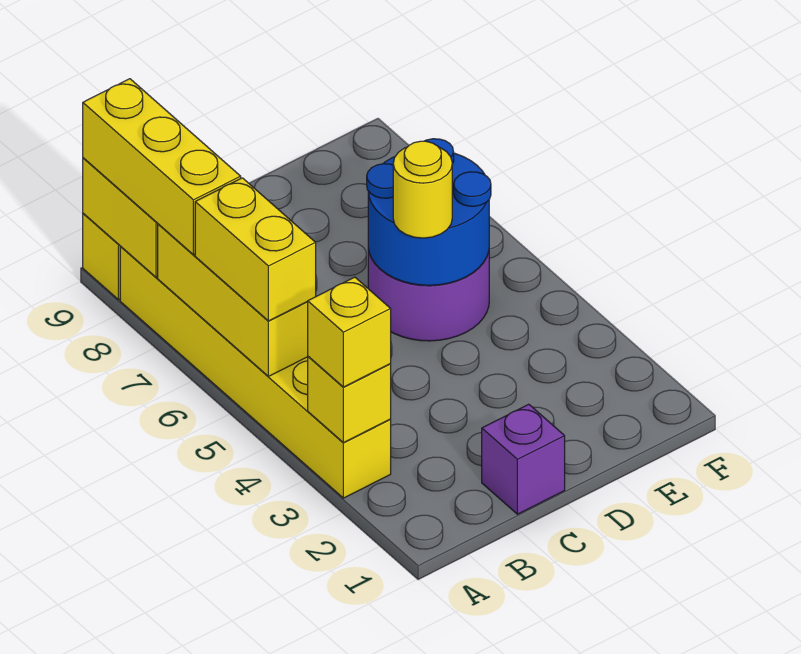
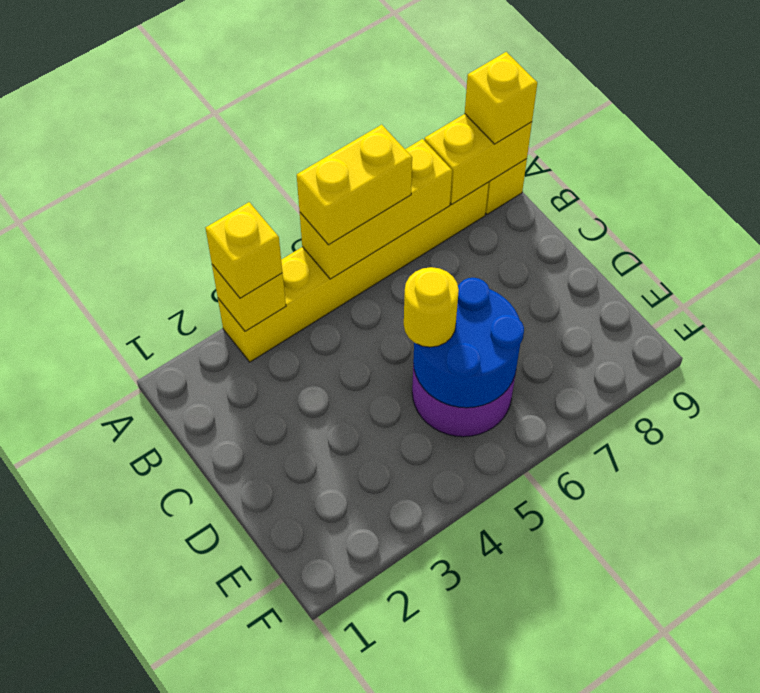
yellow 1x3 brick [83,79,241,255] -> yellow 1x1 brick [465,52,537,144]
purple 1x1 brick [482,404,565,514] -> none

